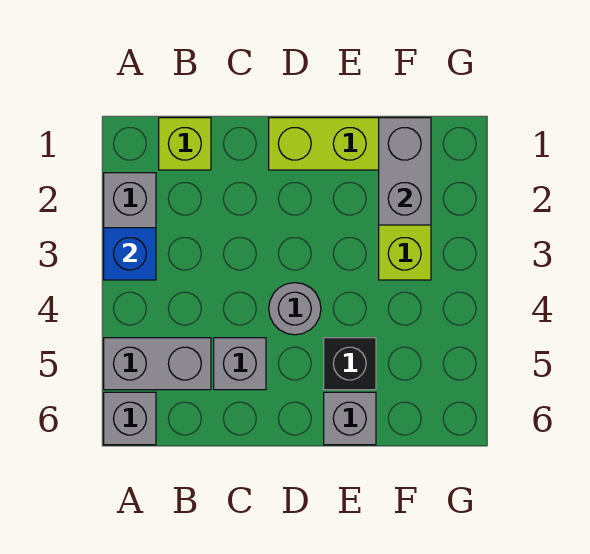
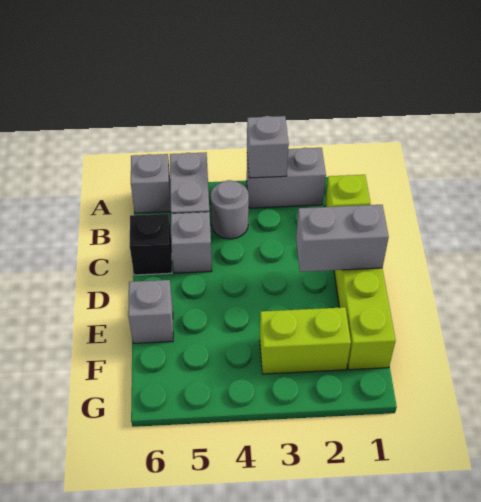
blue 1x1 brick [104,228,156,280] -> grey 1x1 brick [247,116,289,178]
grey 1x1 round brick [269,283,321,335] -> grey 1x1 round brick moved to [211,180,249,239]
black 1x1 brick [324,338,376,390] -> black 1x1 brick moved to [130,214,172,275]
grey 1x2 brick [379,118,431,225] -> grey 1x2 brick moved to [296,205,389,272]

